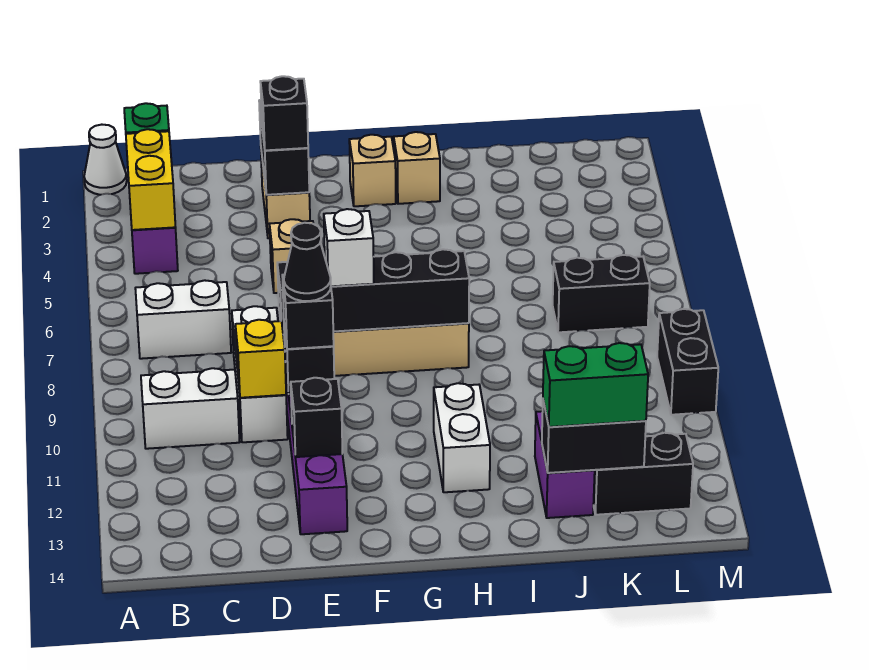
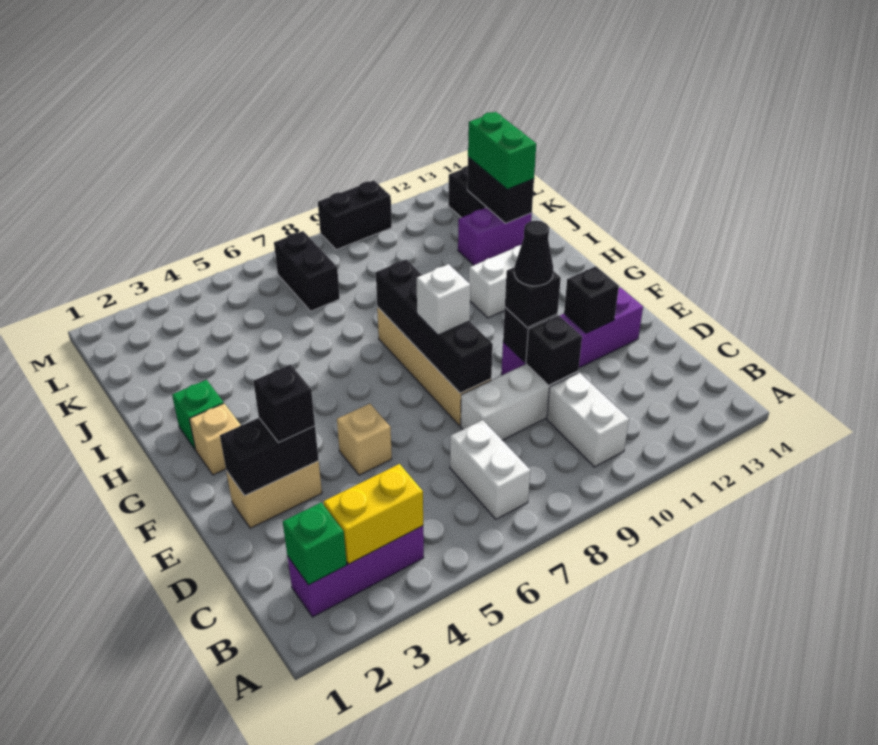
white 1x1 cone [84,125,127,195] -> none
yellow 1x1 brick [235,320,286,398] -> black 1x1 brick [526,315,582,385]
tan 1x1 brick [394,132,440,204] -> green 1x1 brick [172,380,224,450]

